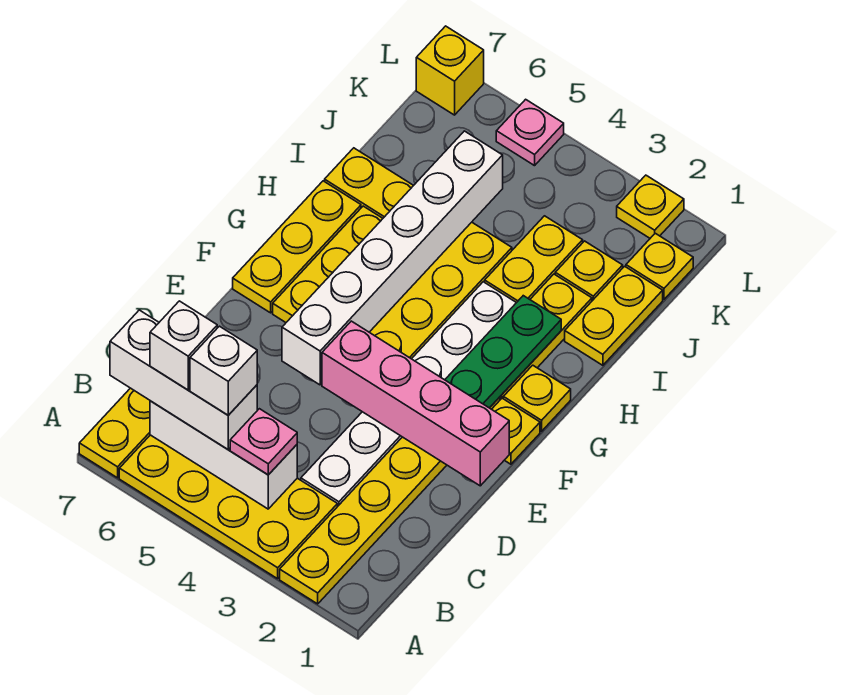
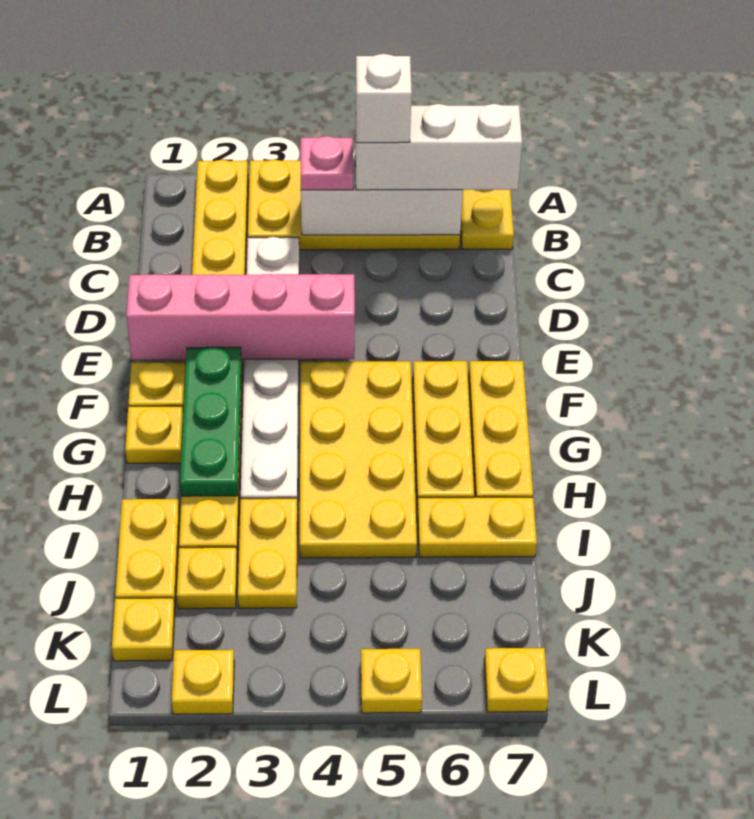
white 1x1 brick [150,301,217,390] -> none
white 1x6 brick [282,131,503,385] -> none
pink 1x1 plate [496,99,564,166] -> yellow 1x1 plate [361,649,422,713]
yellow 1x1 brick [416,26,484,115] -> yellow 1x1 plate [484,648,548,712]

